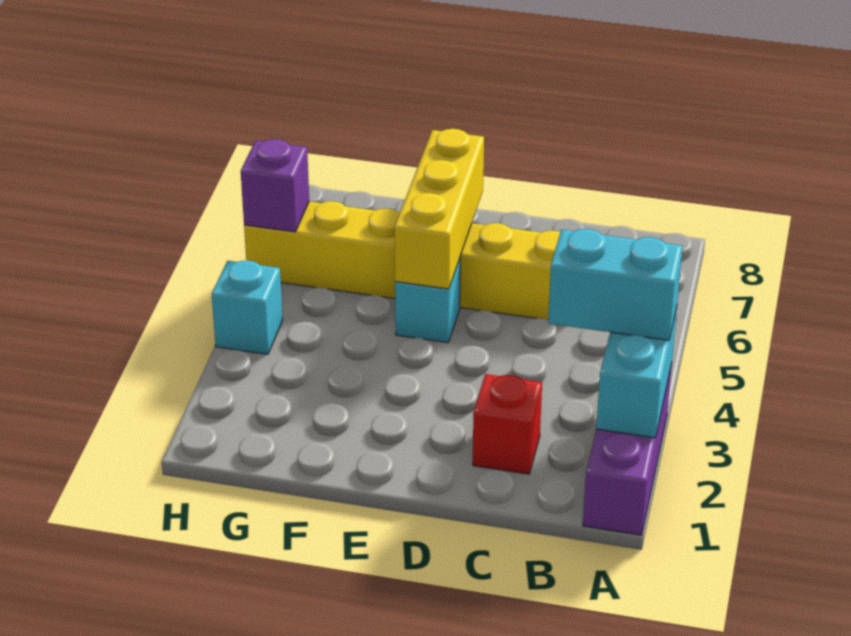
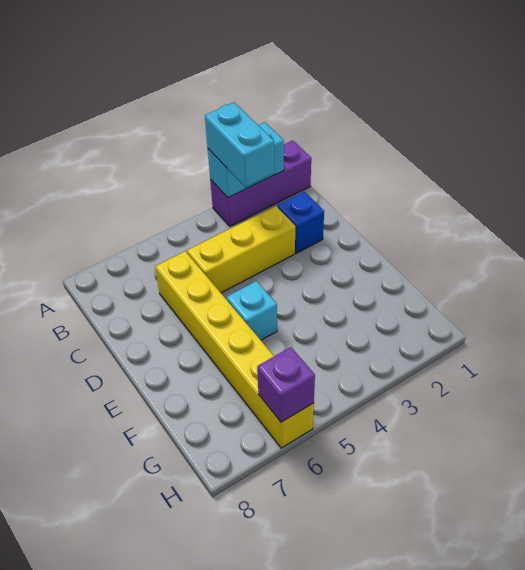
red 1x1 brick [473,374,542,474] -> blue 1x1 brick [277,192,324,253]
yellow 1x3 brick [394,129,484,289] -> yellow 1x3 brick moved to [187,206,295,293]
cyan 1x1 brick [212,260,283,354] -> none

